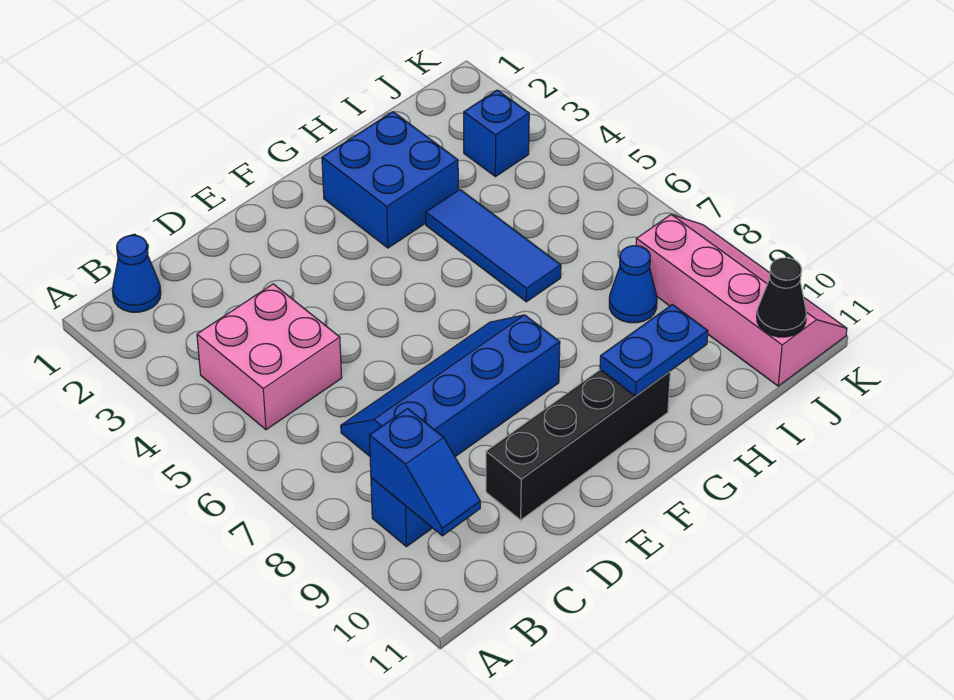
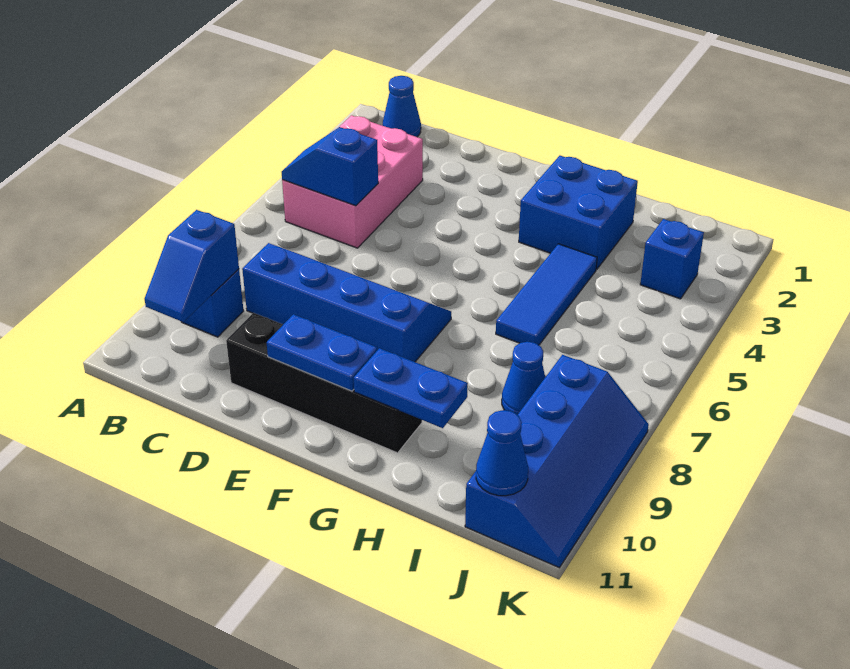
pink 2x2 brick [197,284,342,430] -> pink 2x3 brick [282,115,423,248]
none -> blue 1x2 slope [282,127,378,206]
none -> blue 1x2 plate [266,314,377,391]
pink 2x4 slope [636,215,847,386] -> blue 2x4 slope [465,355,649,568]
black 1x1 cone [757,258,806,337] -> blue 1x1 cone [476,410,528,496]

